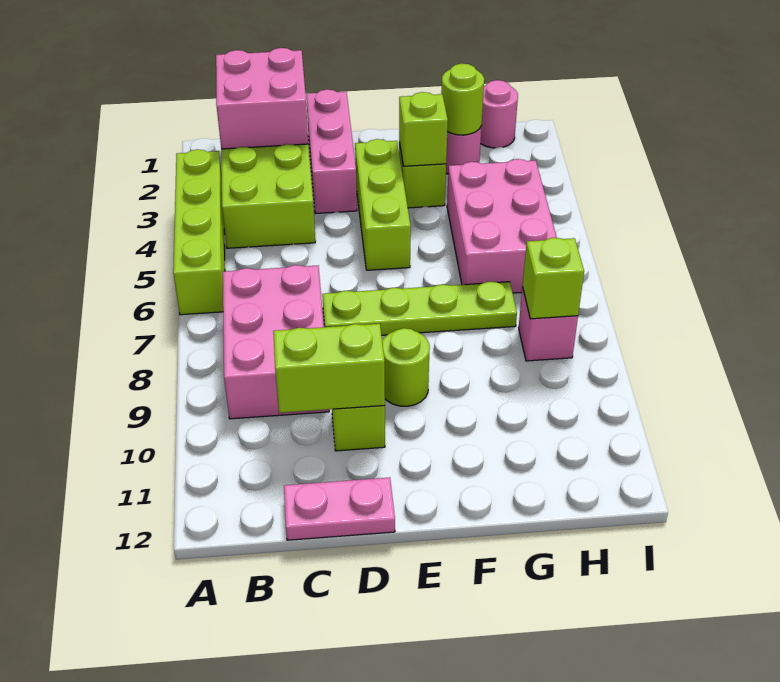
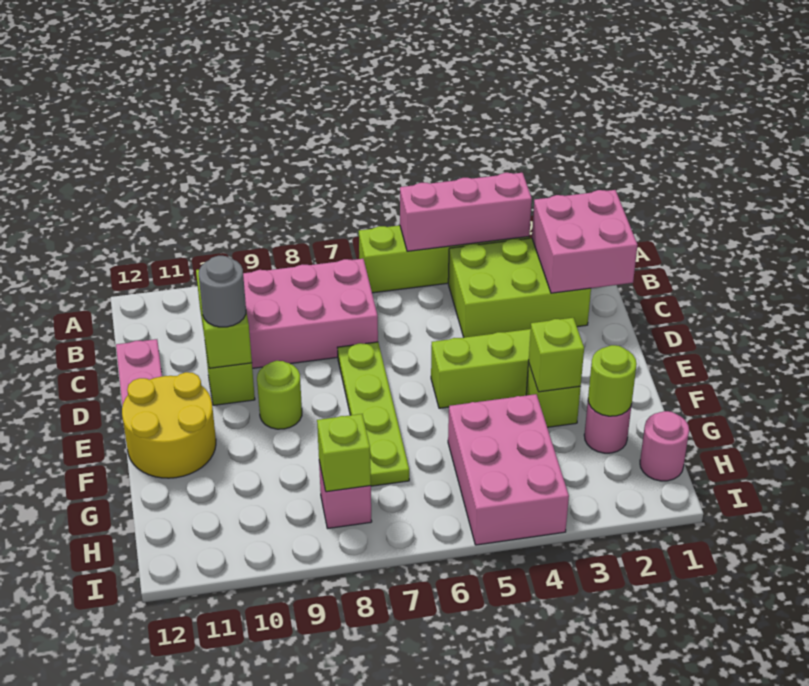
pink 1x3 brick [306,89,357,214] -> pink 1x3 brick moved to [400,173,532,251]
none -> grey 1x1 round brick [199,256,246,327]
none -> yellow 2x2 round brick [122,372,216,478]
pink 2x3 brick [447,159,557,293] -> pink 2x3 brick turned to [448,394,569,545]

